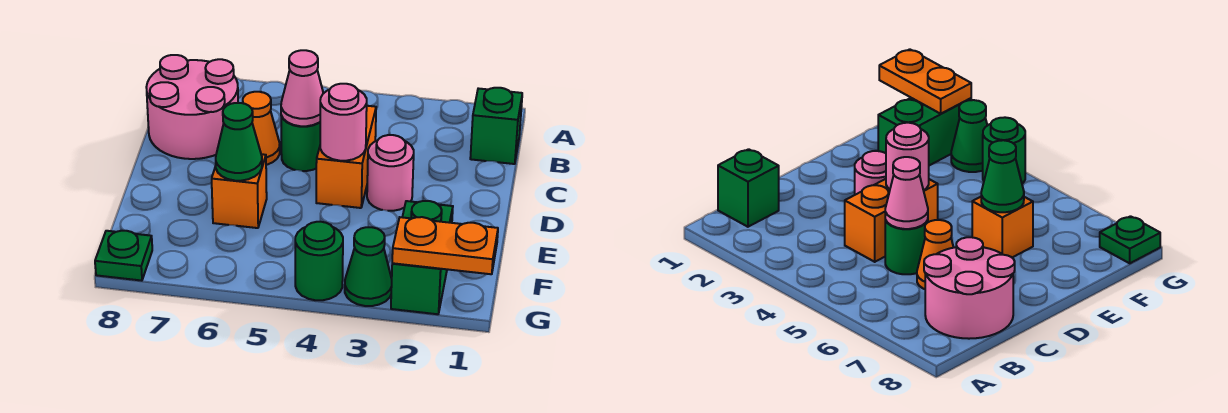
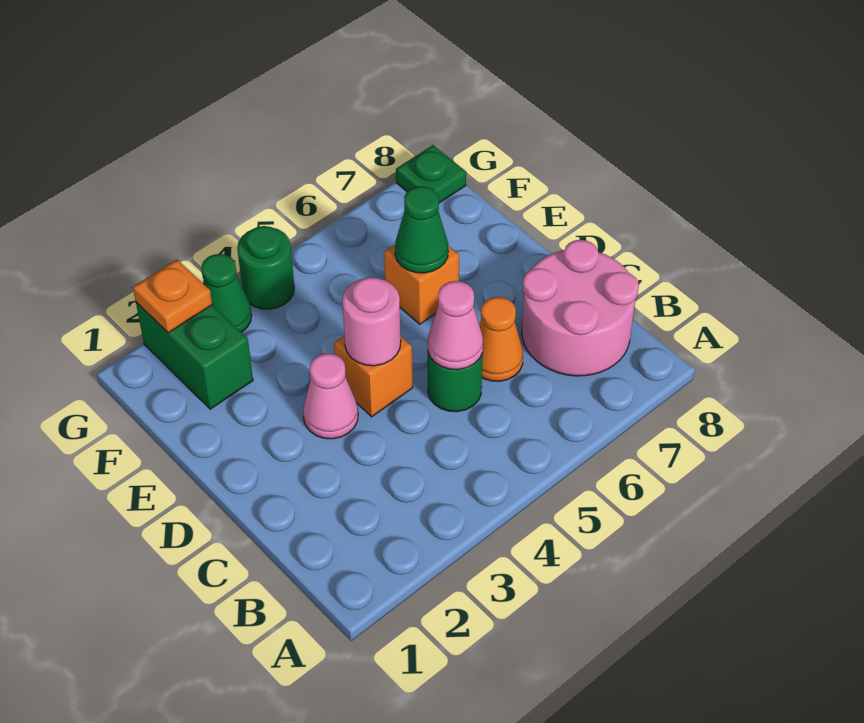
green 1x1 brick [470,88,522,164] -> none
orange 1x2 brick [316,106,376,208] -> orange 1x1 brick [334,335,413,417]
pink 1x1 round brick [367,135,414,211] -> pink 1x1 cone [303,353,358,439]
orange 1x2 plate [392,217,498,274] -> orange 1x1 plate [133,260,212,333]

